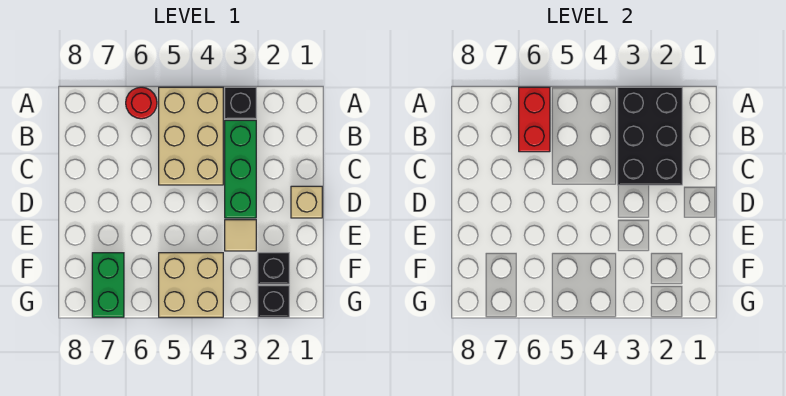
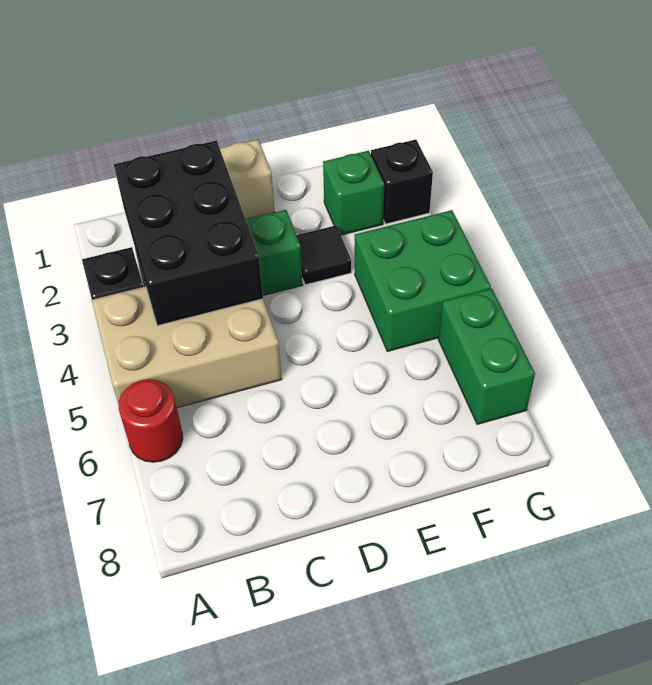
black 2x3 brick [618,87,682,185] -> black 2x3 brick turned to [114,141,263,326]
red 1x2 brick [519,87,550,152] -> none
tan 1x1 tile [225,220,256,251] -> black 1x1 tile [296,225,351,285]
black 1x1 brick [258,253,289,284] -> green 1x1 brick [323,151,384,235]
tan 2x2 brick [159,253,223,317] -> green 2x2 brick [355,210,491,351]
green 1x2 brick [92,253,124,317] -> green 1x2 brick turned to [439,288,535,424]

